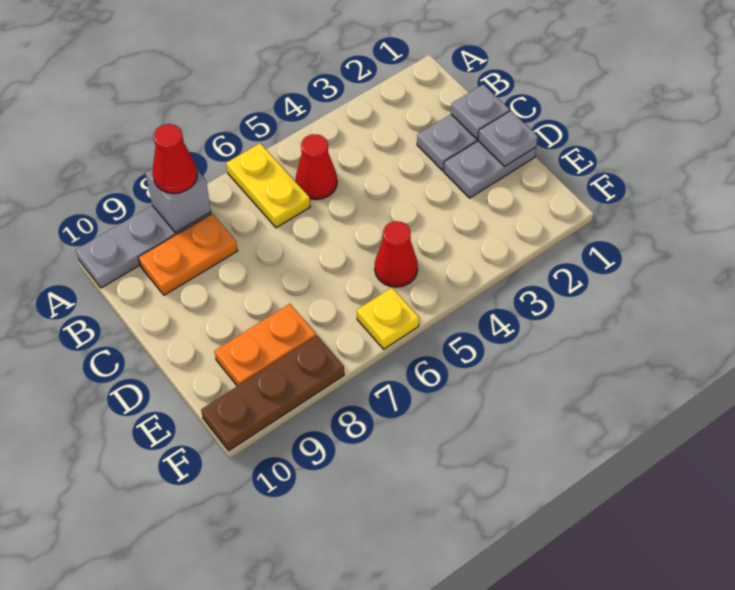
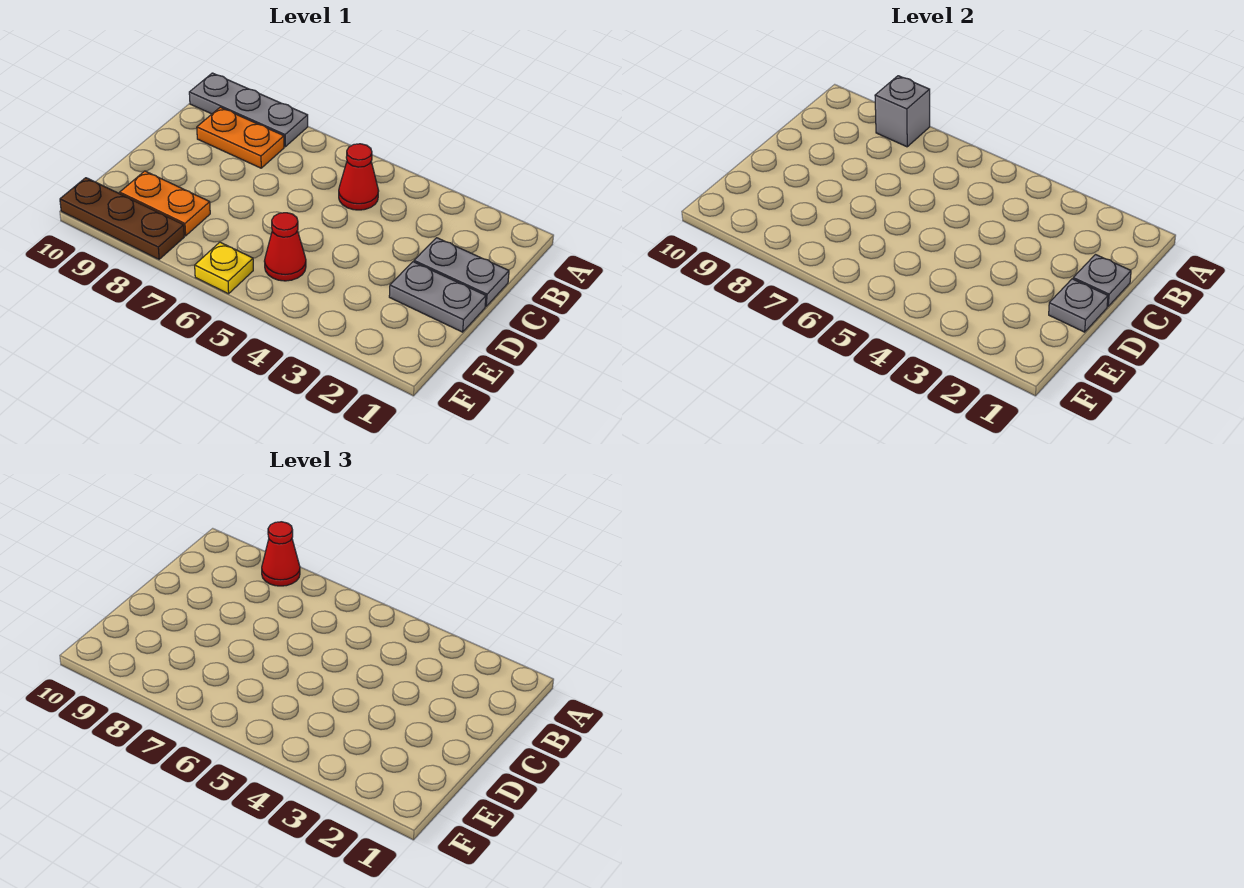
yellow 1x2 plate [226,143,310,228] -> none

